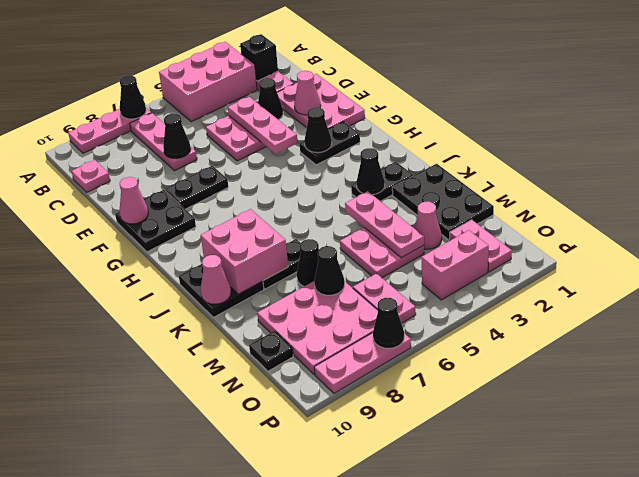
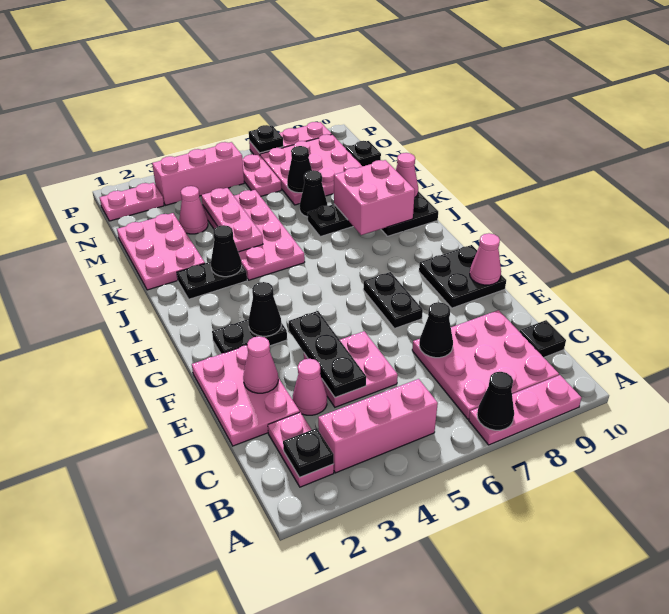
pink 2x3 brick [159,42,257,122] -> pink 1x3 brick [318,379,438,473]
black 1x1 brick [240,34,278,81] -> black 1x1 plate [283,428,334,477]
pink 1x3 plate [130,113,197,171] -> pink 3x3 plate [412,310,559,419]
pink 1x1 plate [72,160,110,192] -> black 1x1 plate [519,320,566,357]
black 1x1 cone [258,78,283,120] -> pink 1x1 cone [292,359,327,415]
pink 1x3 plate [228,97,298,154] -> black 1x3 plate [289,311,366,397]
black 1x2 plate [165,166,228,209] -> black 1x2 plate turned to [363,272,423,329]
black 2x3 plate [392,164,494,240] -> pink 2x3 plate [117,213,205,290]
pink 2x2 plate [340,228,424,278] -> pink 2x4 plate [202,190,305,280]
pink 1x2 plate [450,220,512,272] -> pink 1x2 plate turned to [100,183,164,221]
pink 1x2 brick [422,230,489,300] -> pink 1x3 brick [152,142,244,205]
black 1x1 cone [373,298,404,349] -> black 1x1 plate [249,125,283,153]

